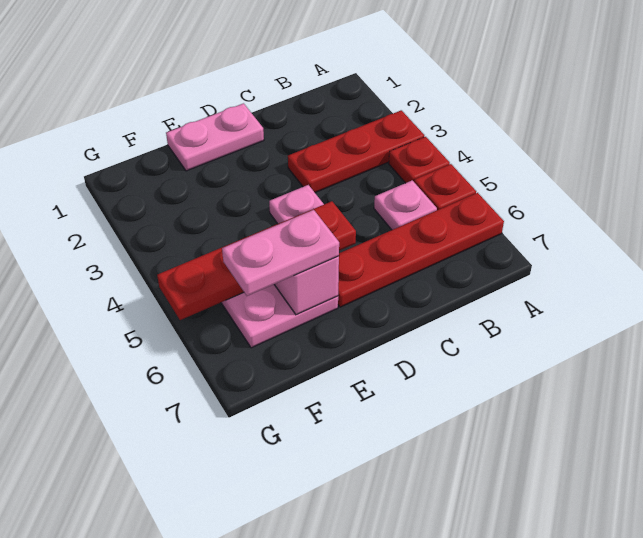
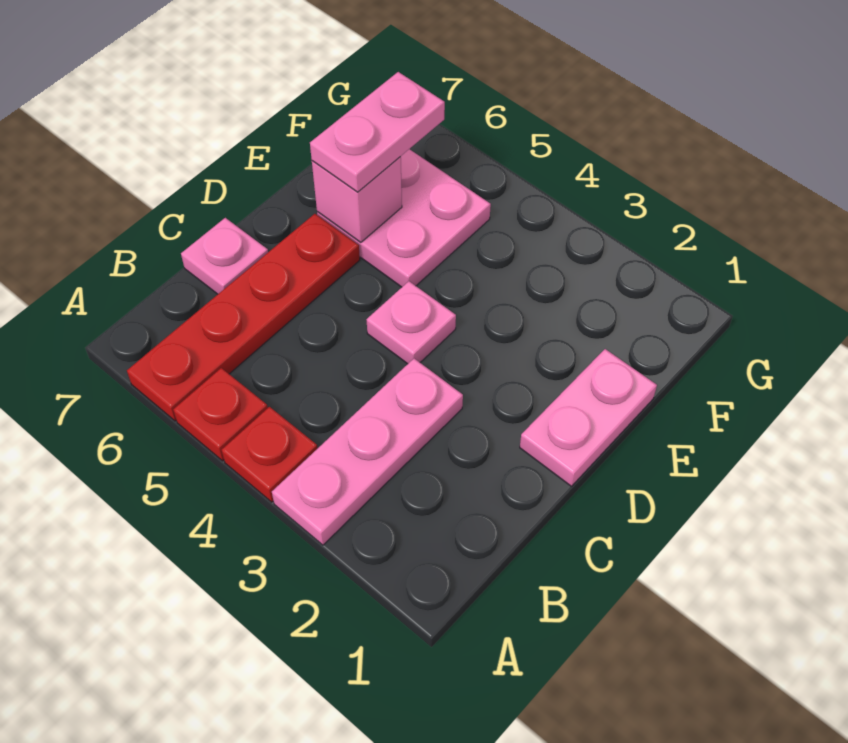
red 1x3 plate [288,110,424,193] -> pink 1x3 plate [272,359,463,545]
pink 1x1 plate [374,180,437,230] -> pink 1x1 plate moved to [181,218,268,294]
red 1x4 plate [157,201,356,320] -> none

